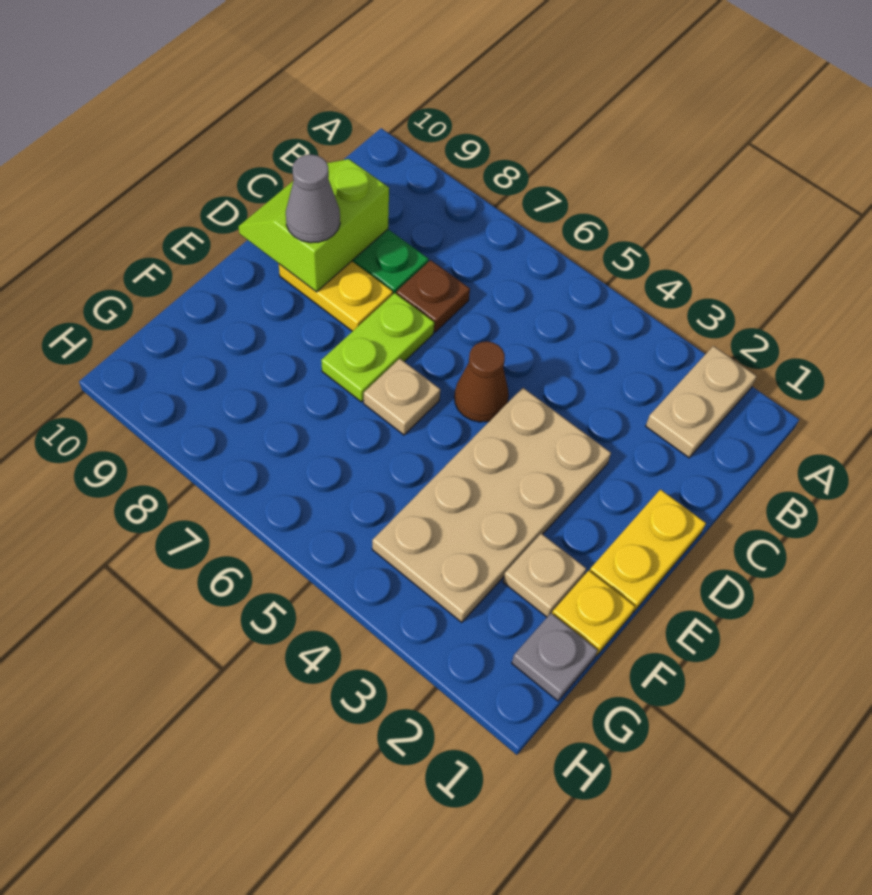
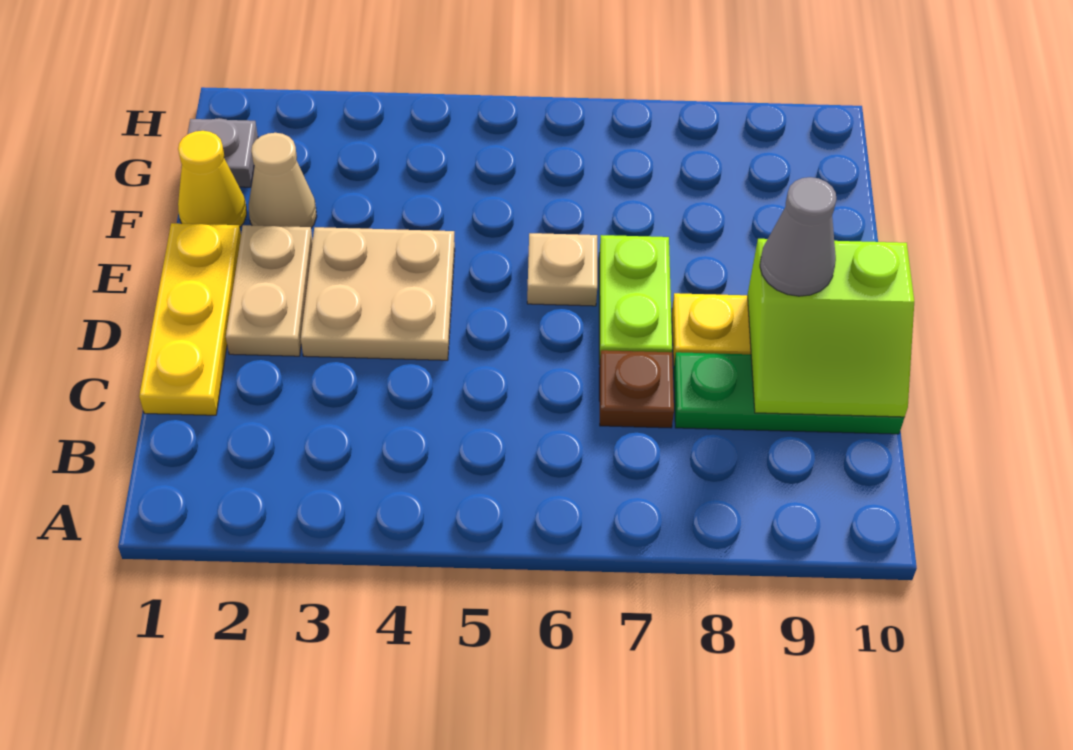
tan 1x2 plate [646,346,757,458] -> tan 1x2 plate moved to [226,225,313,356]
lime 2x2 slope [238,159,389,292] -> lime 2x2 slope turned to [748,239,914,417]
yellow 1x2 plate [590,490,706,613] -> yellow 1x3 plate [139,223,241,415]
tan 2x4 plate [372,388,611,622] -> tan 2x2 plate [301,227,455,360]
brown 1x1 cone [454,341,509,422] -> none
yellow 1x1 plate [552,571,635,656] -> yellow 1x1 cone [178,131,247,227]
tan 1x1 plate [503,534,586,617] -> tan 1x1 cone [249,133,317,228]

